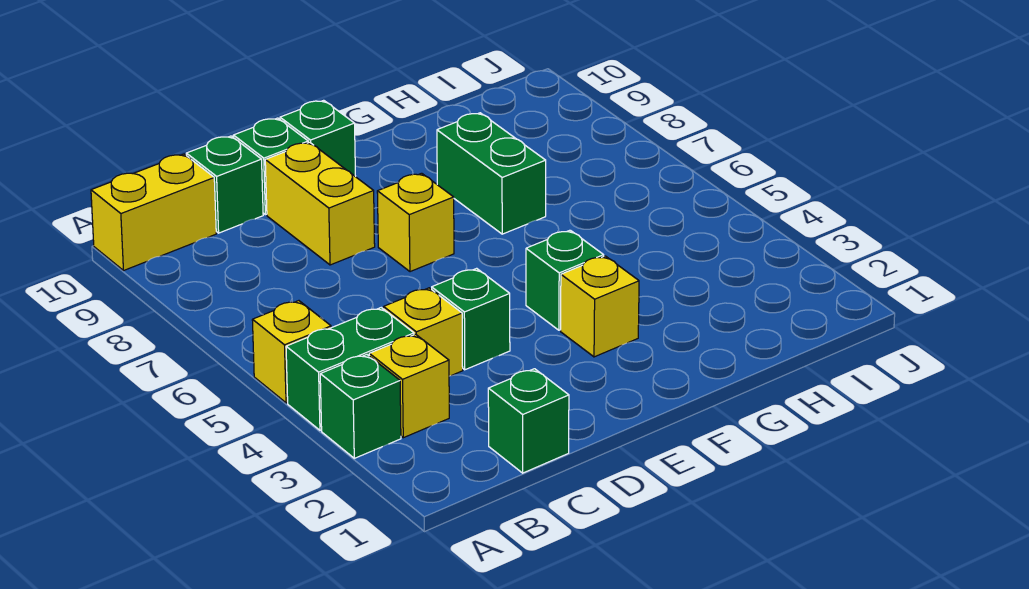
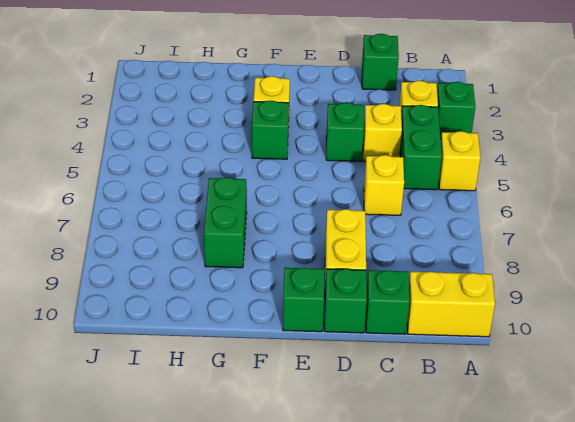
green 1x2 brick [286,308,414,430] -> green 1x2 brick turned to [400,105,442,190]
yellow 1x1 brick [377,173,454,272] -> yellow 1x1 brick moved to [364,155,404,215]

